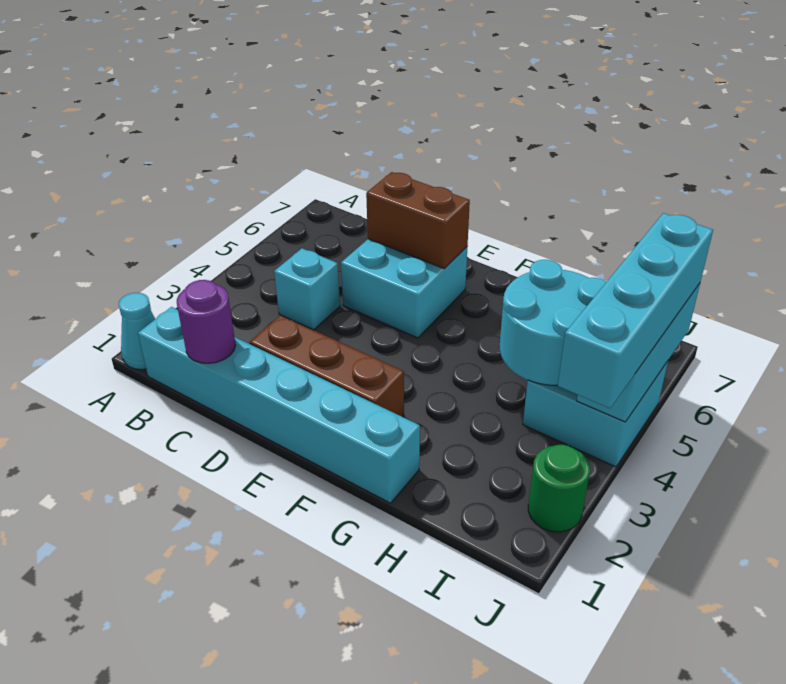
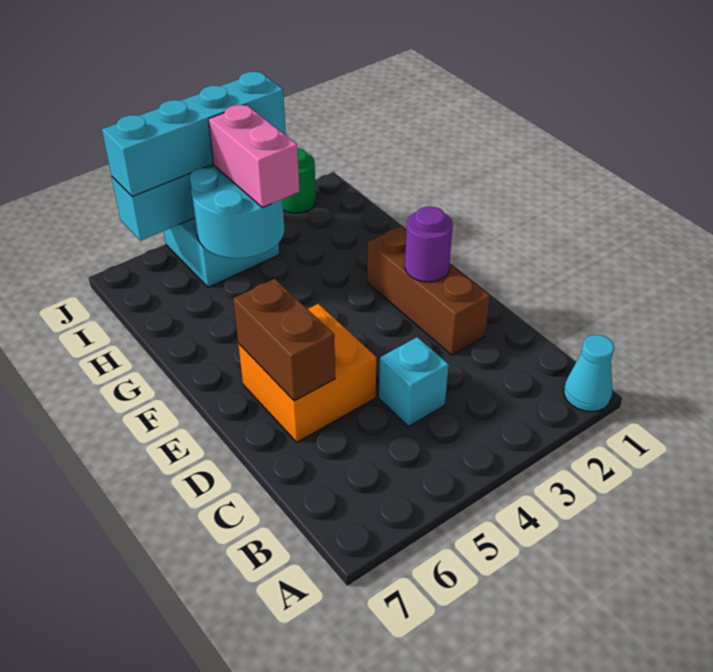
cyan 1x6 brick [138,307,420,503] -> none
purple 1x1 round brick [177,280,236,363] -> purple 1x1 round brick moved to [405,206,453,282]
cyan 2x2 brick [341,239,467,338] -> orange 2x2 brick [239,304,376,442]
none -> pink 1x2 brick [209,105,299,208]

